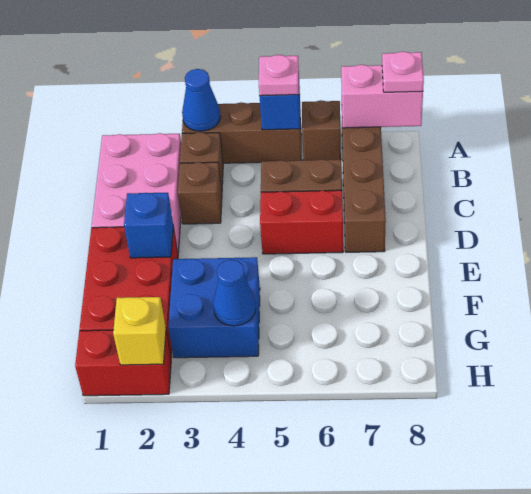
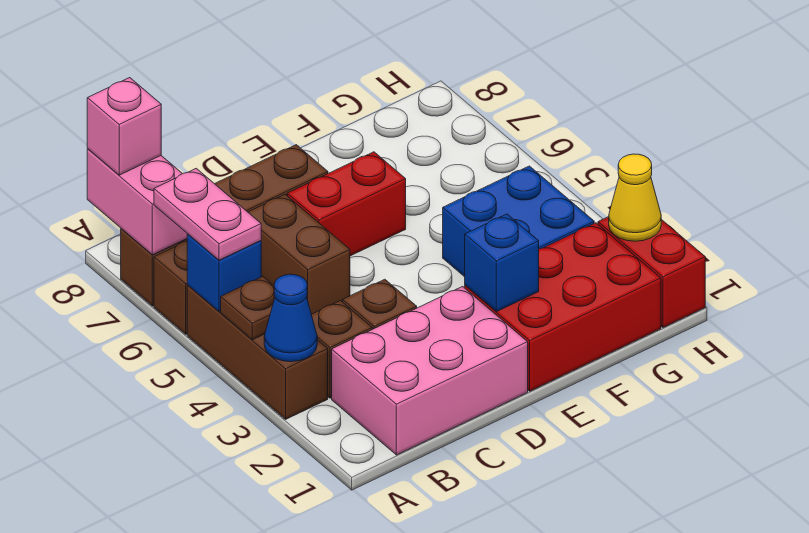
none -> brown 1x1 plate [221,276,275,340]
pink 1x1 plate [259,55,299,96] -> pink 1x2 plate [154,168,261,260]
pink 1x1 plate [382,51,424,92] -> pink 1x1 brick [87,78,161,175]
red 1x2 brick [260,190,343,254] -> red 1x2 brick turned to [287,152,406,256]
blue 1x1 cone [213,260,256,326] -> none
yellow 1x1 brick [113,297,166,365] -> yellow 1x1 cone [609,154,661,241]

